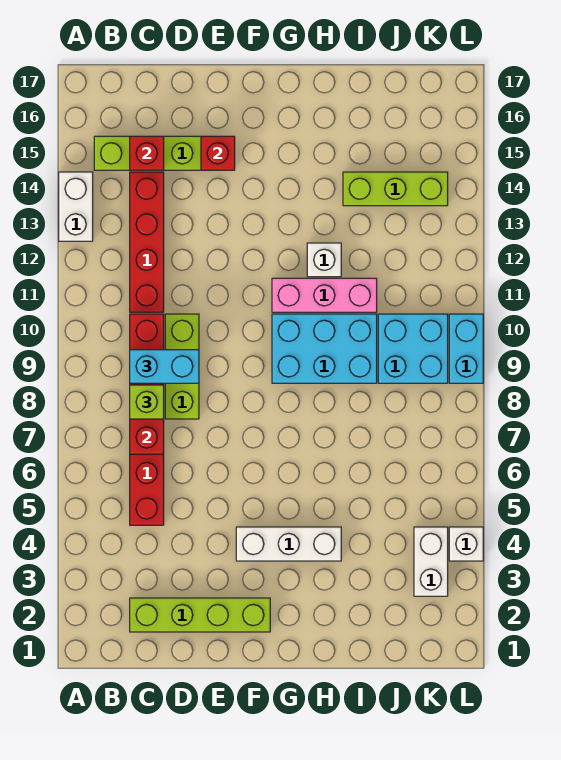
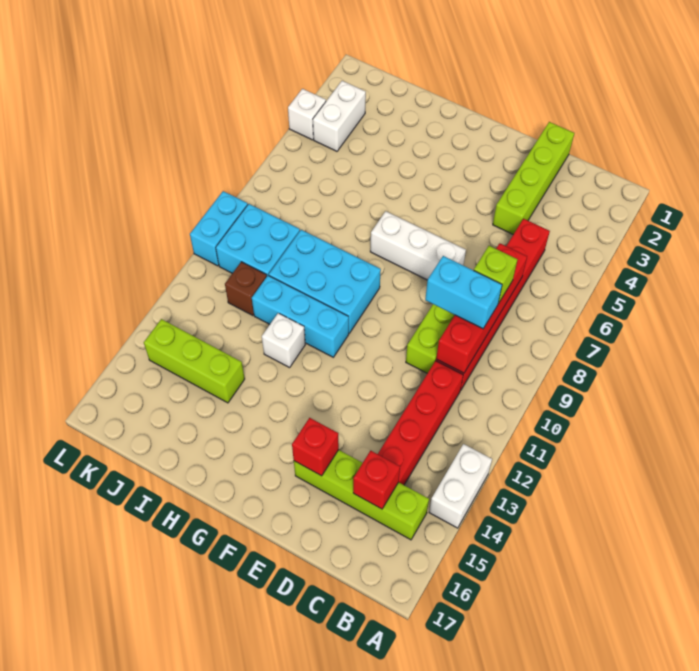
lime 1x4 brick [130,598,270,632] -> lime 1x4 brick turned to [493,122,574,234]
white 1x3 brick [236,527,341,561] -> white 1x3 brick moved to [370,211,466,280]
pink 1x3 brick [272,278,377,312] -> cyan 1x3 brick [252,276,349,357]
none -> brown 1x1 brick [225,262,267,316]

